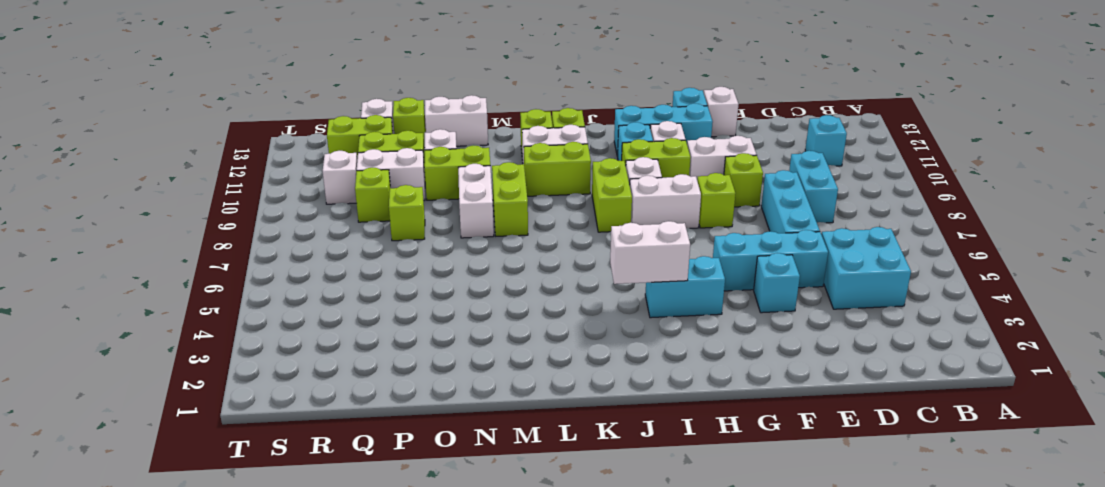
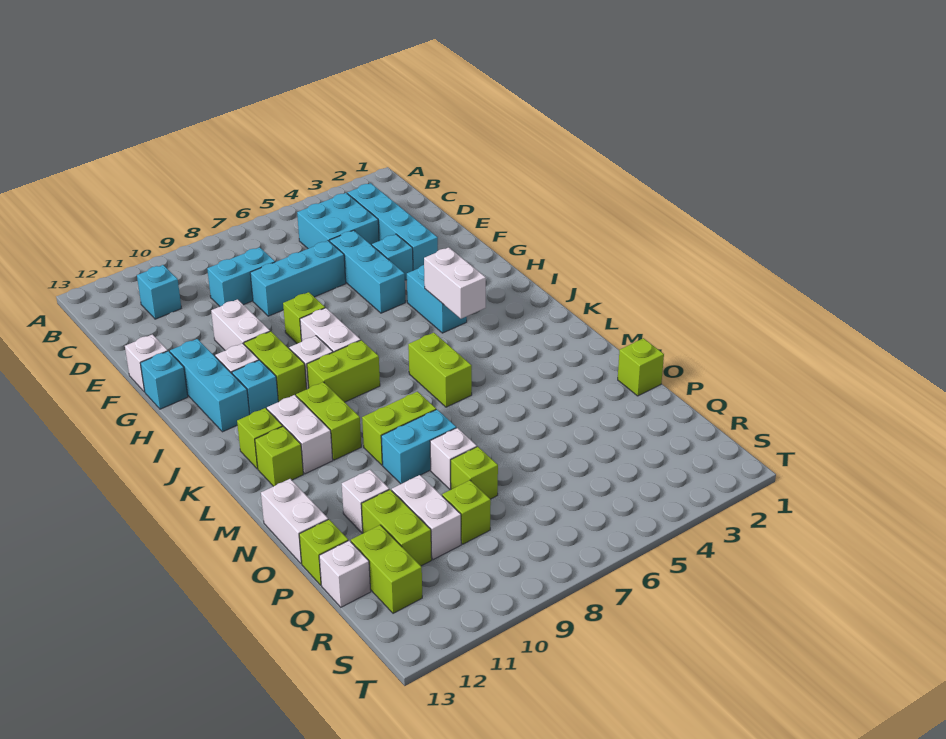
none -> cyan 1x4 brick [347,183,438,270]
lime 1x1 brick [724,153,763,207] -> lime 1x1 brick moved to [618,338,664,396]
white 1x2 brick [458,164,494,238] -> cyan 1x2 brick [381,409,456,484]
lime 1x2 brick [424,146,490,200] -> lime 1x2 brick moved to [408,333,472,407]
white 1x1 brick [323,151,357,204] -> white 1x1 brick moved to [430,428,477,489]

